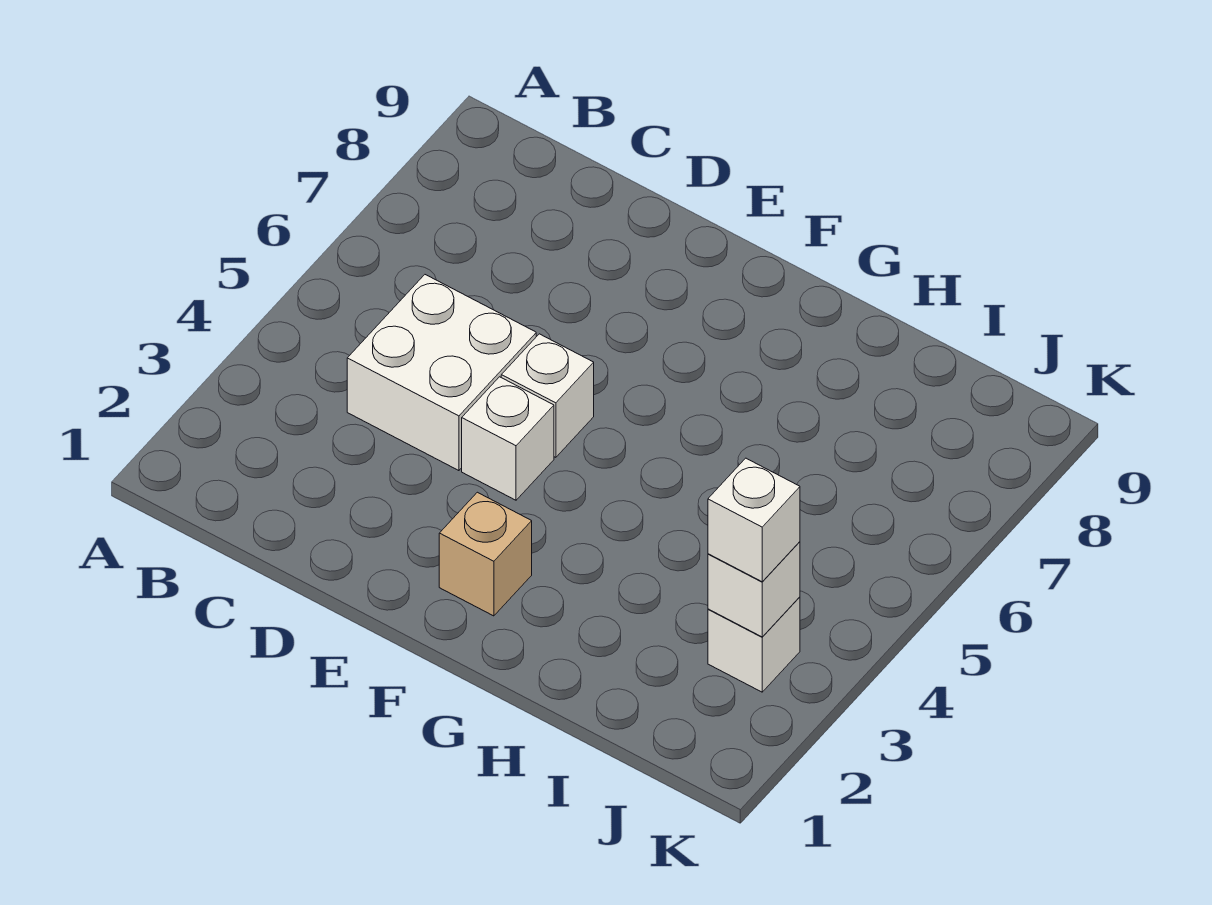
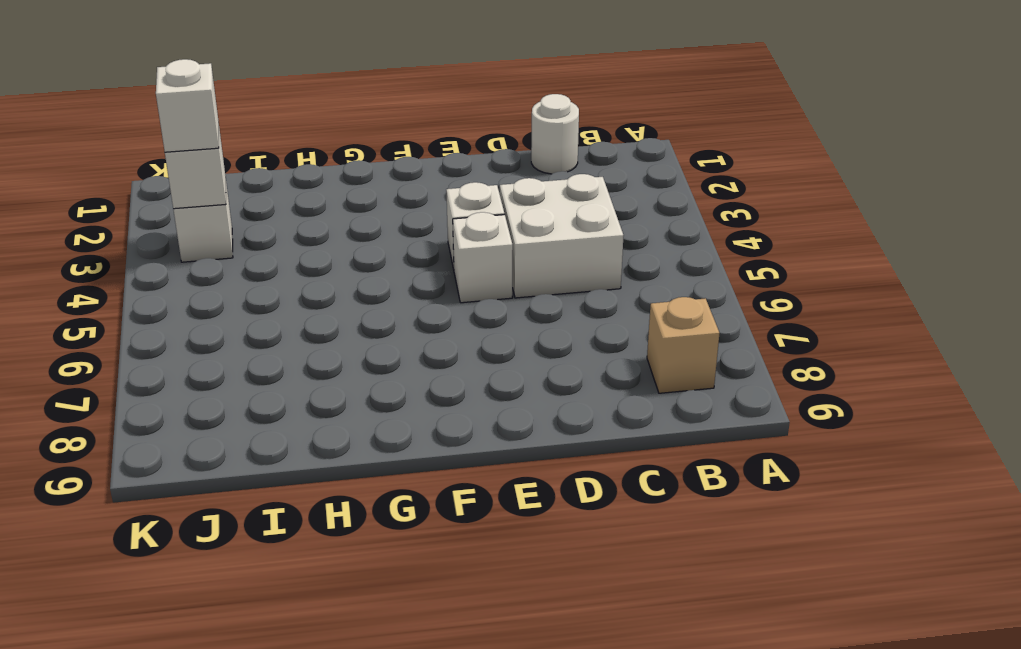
none -> white 1x1 round brick [531,94,579,174]
tan 1x1 brick [439,492,532,616] -> tan 1x1 brick moved to [647,297,720,393]

